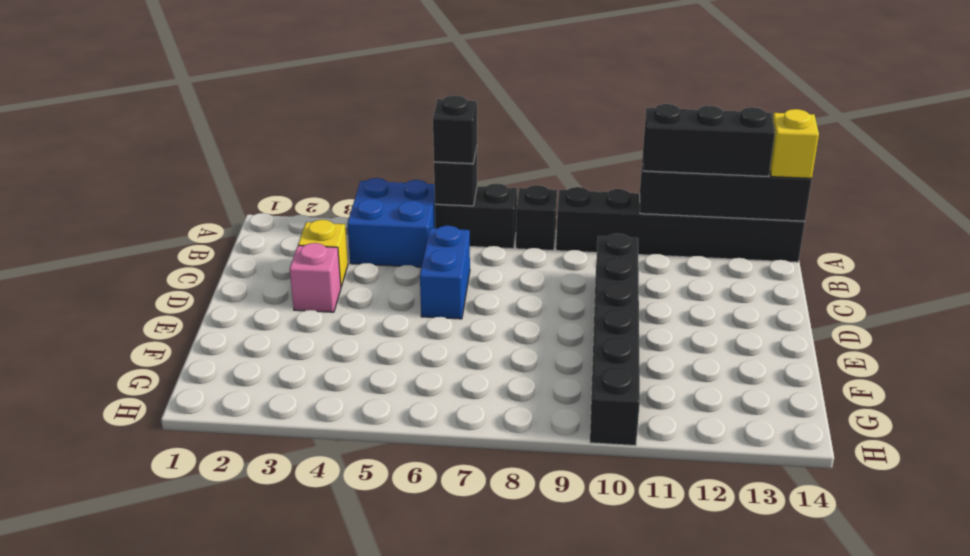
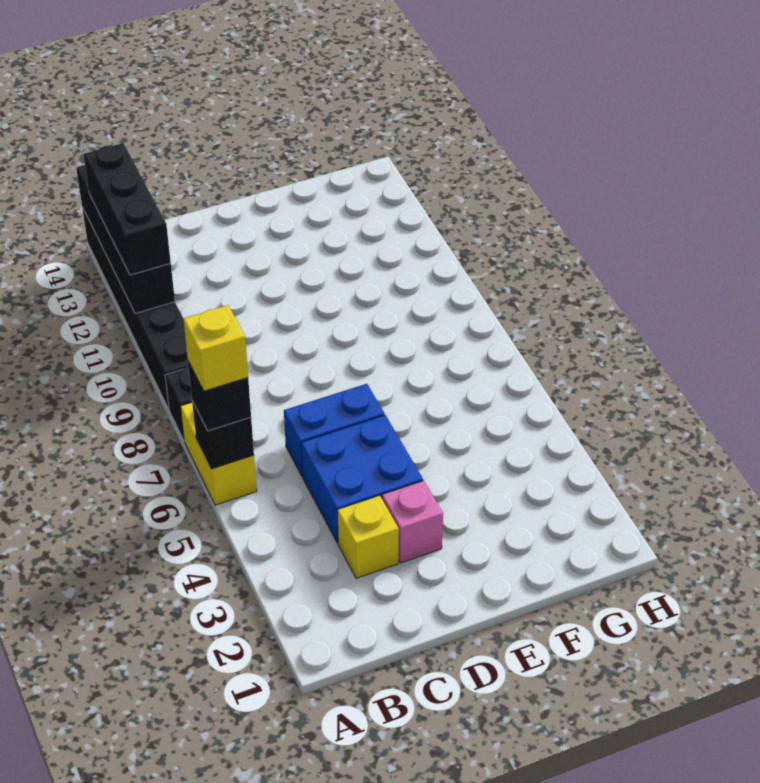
blue 2x2 brick [347,178,436,267] -> blue 2x2 brick moved to [301,415,423,543]
black 1x2 brick [435,183,517,249] -> yellow 1x2 brick [180,402,257,505]
yellow 1x1 brick [770,109,819,178] -> yellow 1x1 brick moved to [183,305,248,391]
black 1x6 brick [590,234,640,446] -> none

